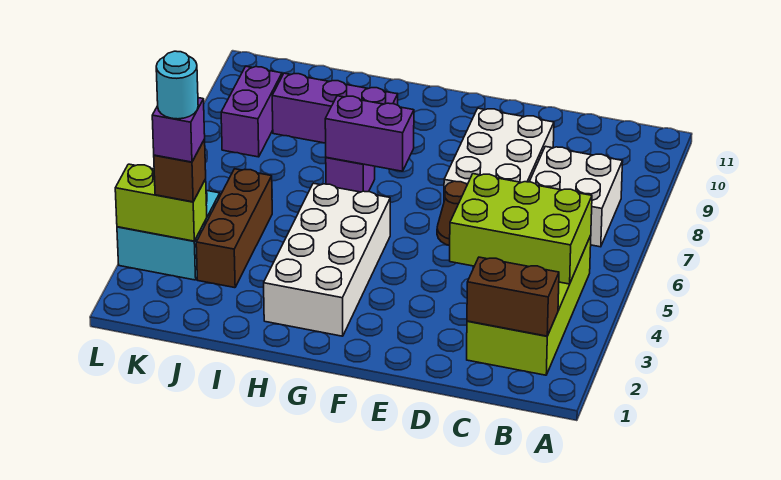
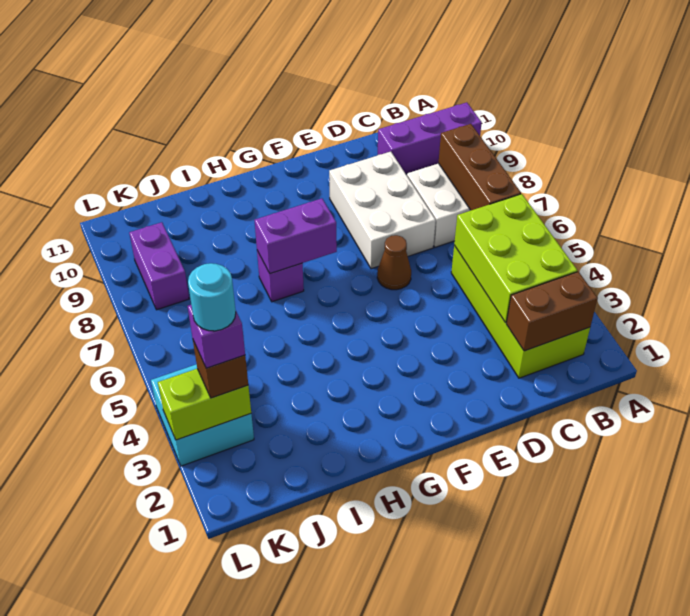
lime 2x3 brick [450,174,592,284] -> lime 2x3 brick turned to [454,194,577,323]
white 2x4 brick [264,183,390,336] -> none
purple 1x3 brick [272,73,398,143] -> purple 1x3 brick moved to [378,102,482,174]
brown 1x3 brick [196,169,272,288] -> brown 1x3 brick moved to [439,124,521,210]

